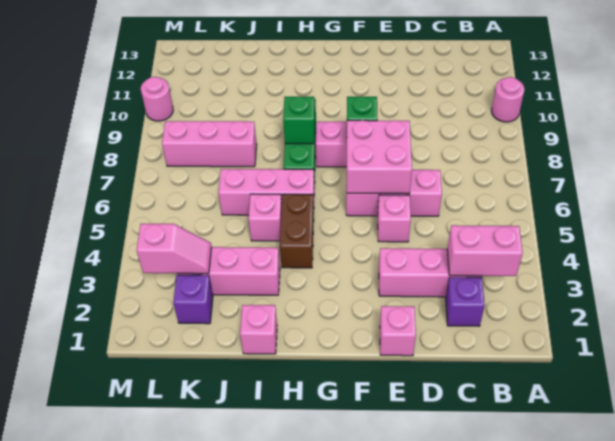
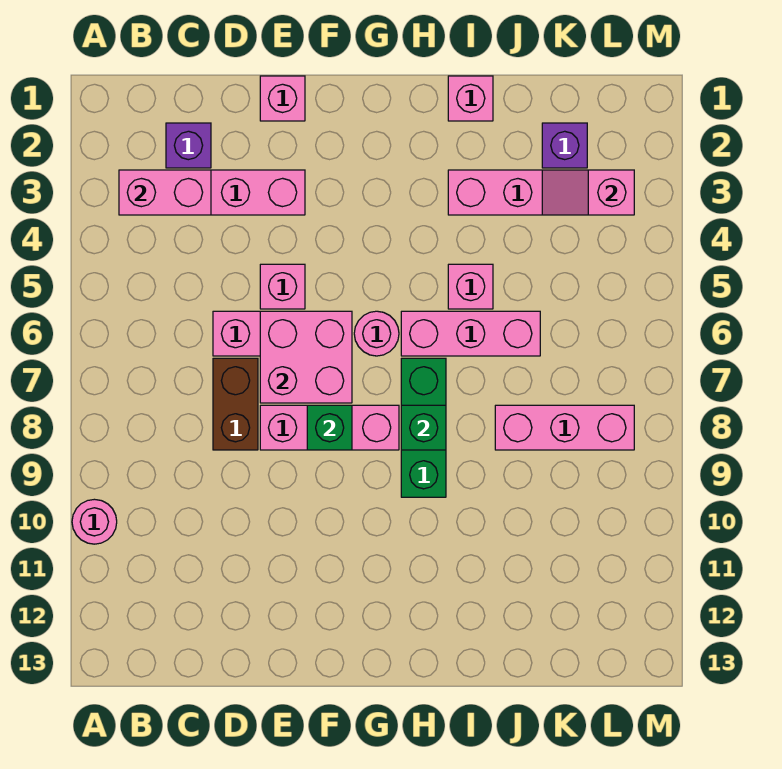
brown 1x2 brick [280,194,314,268] -> brown 1x2 brick moved to [213,358,258,450]
pink 1x1 round brick [141,77,173,121] -> pink 1x1 round brick moved to [354,311,399,356]

